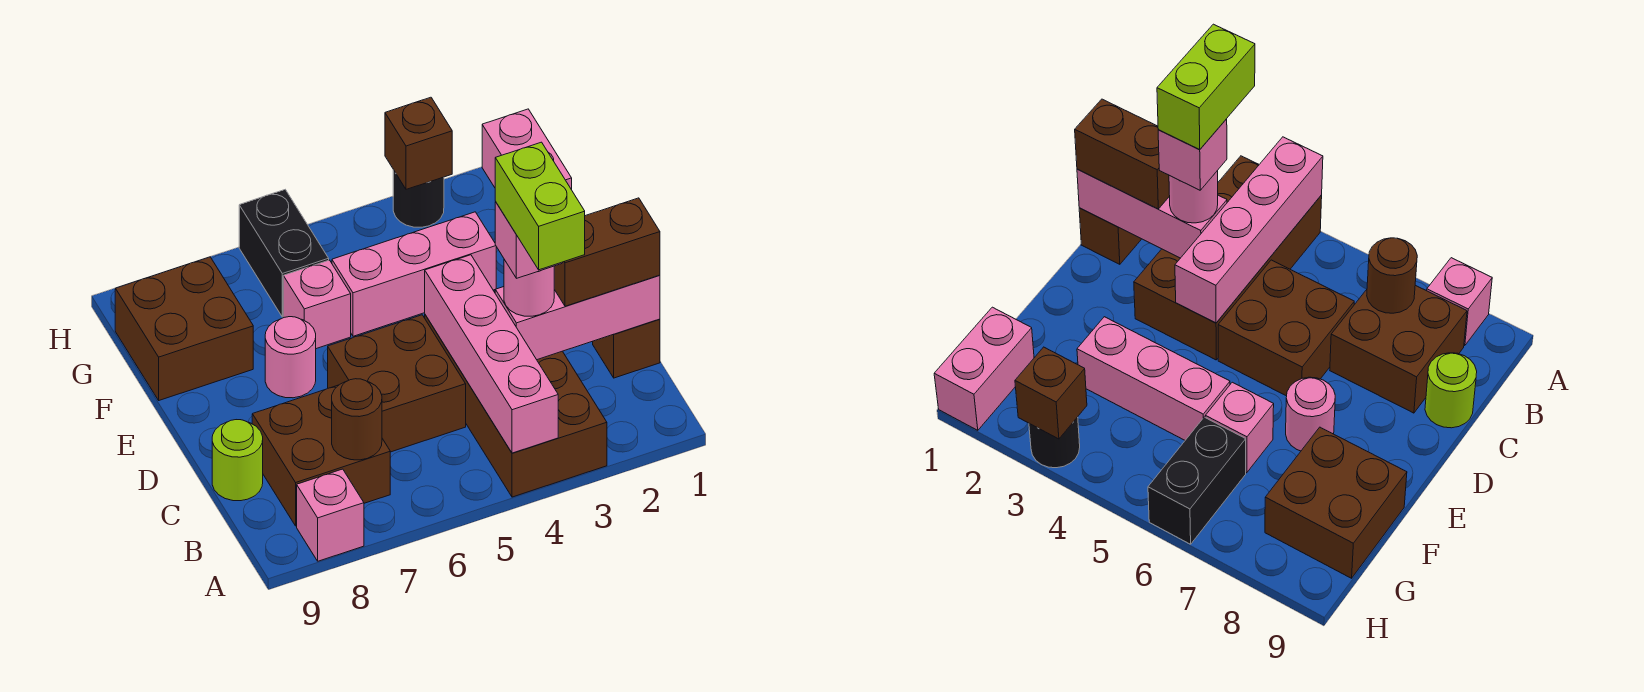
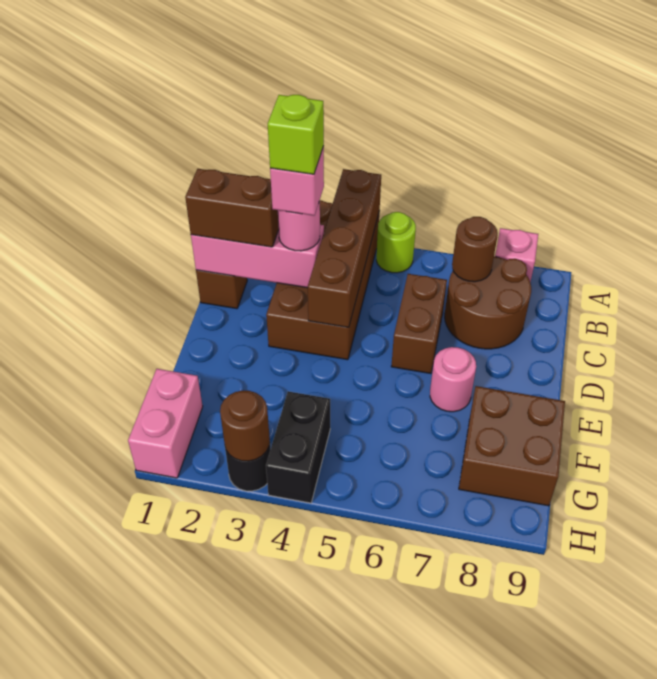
pink 1x4 brick [425,255,558,453] -> brown 1x4 brick [308,169,381,327]
lime 1x2 brick [495,142,585,270] -> lime 1x1 brick [268,95,324,174]
brown 2x2 brick [252,385,390,526] -> brown 2x2 round brick [445,256,531,349]
brown 2x2 brick [328,315,466,452] -> brown 1x2 brick [391,274,447,374]
lime 1x1 round brick [212,420,263,501] -> lime 1x1 round brick moved to [376,212,416,273]
pink 1x3 brick [332,212,496,336] -> none
pink 1x1 brick [283,260,351,349] -> none
black 1x2 brick [239,190,329,317] -> black 1x2 brick moved to [266,391,330,503]
brown 1x1 brick [385,97,452,189] -> brown 1x1 round brick [220,391,270,461]

